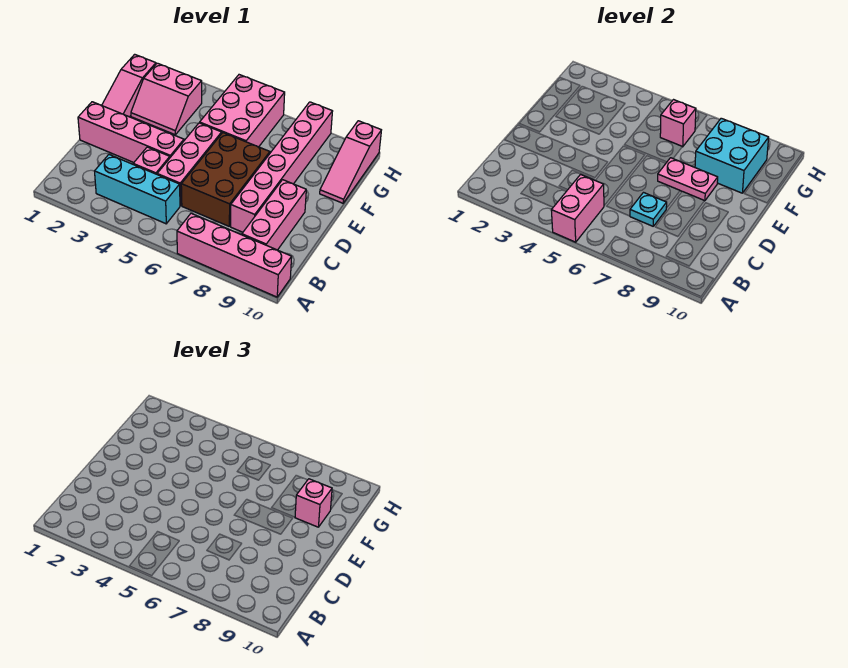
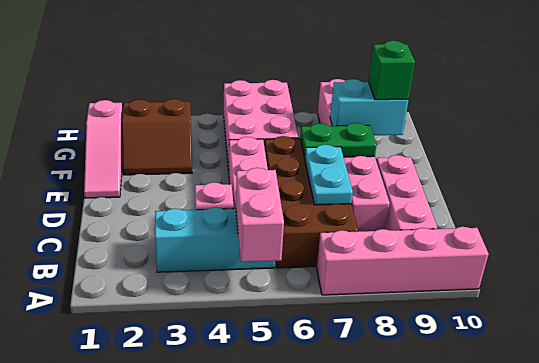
brown 2x3 brick [181,133,270,226] -> brown 2x4 brick [265,136,358,268]
cyan 1x1 plate [630,193,667,226] -> cyan 1x2 plate [305,145,353,205]
pink 1x4 brick [78,102,184,163] -> none
pink 1x2 plate [658,158,718,201] -> green 1x2 plate [300,123,377,158]
pink 2x2 slope [131,63,202,135] -> brown 2x2 slope [122,99,192,175]
cyan 2x2 brick [695,118,769,193] -> cyan 1x2 brick [330,79,408,135]
pink 1x1 brick [295,479,332,527] -> green 1x1 brick [369,41,415,100]
pink 1x3 slope [320,121,381,203] -> none
pink 1x1 brick [660,100,696,147] -> none

